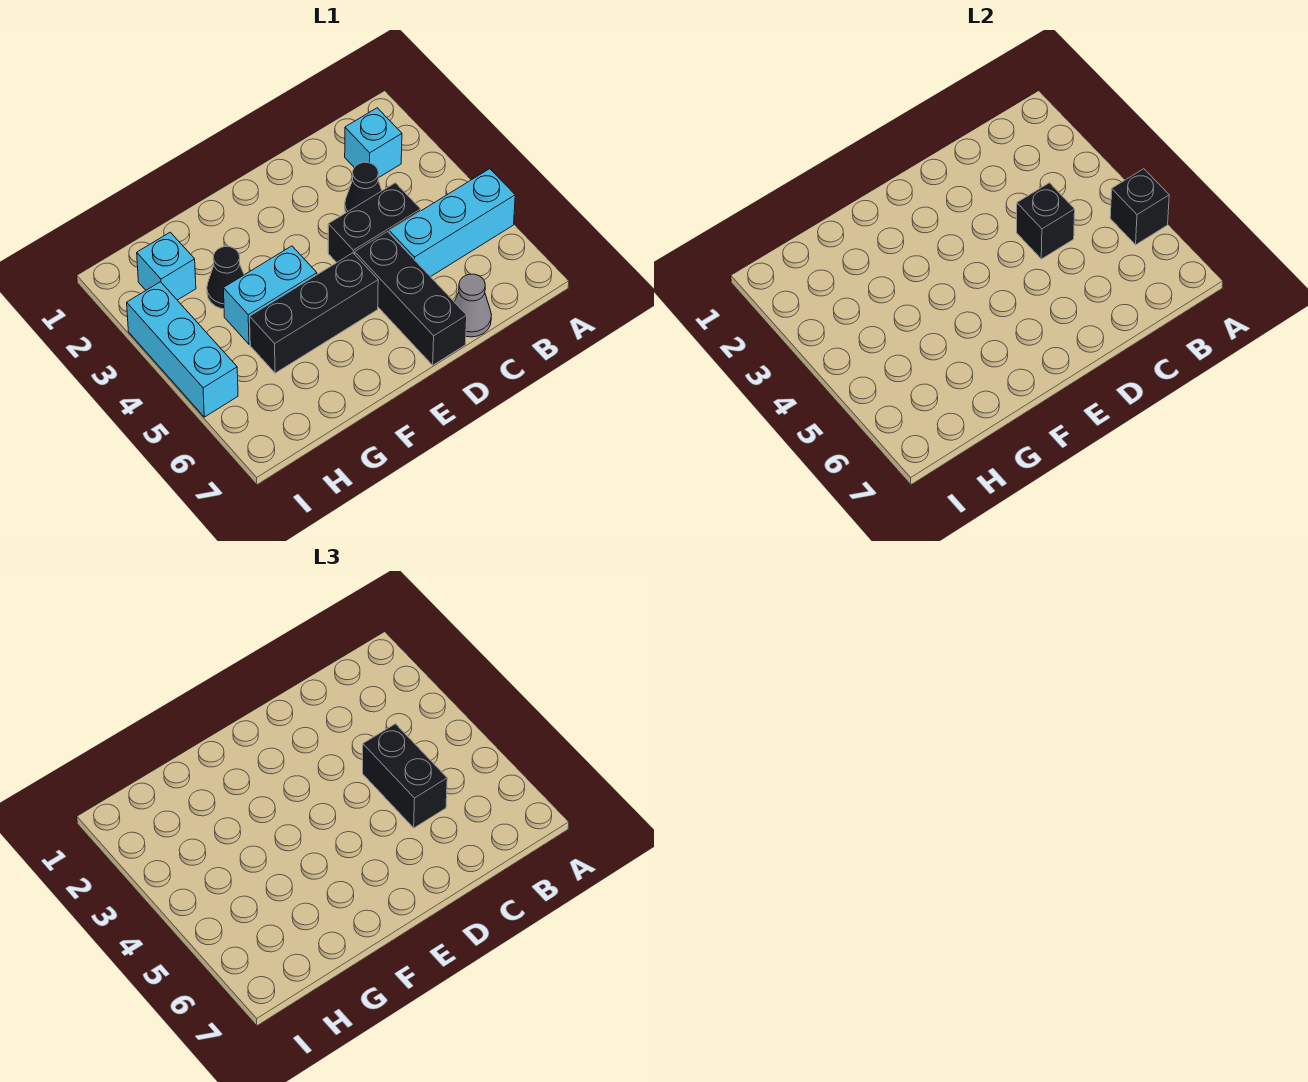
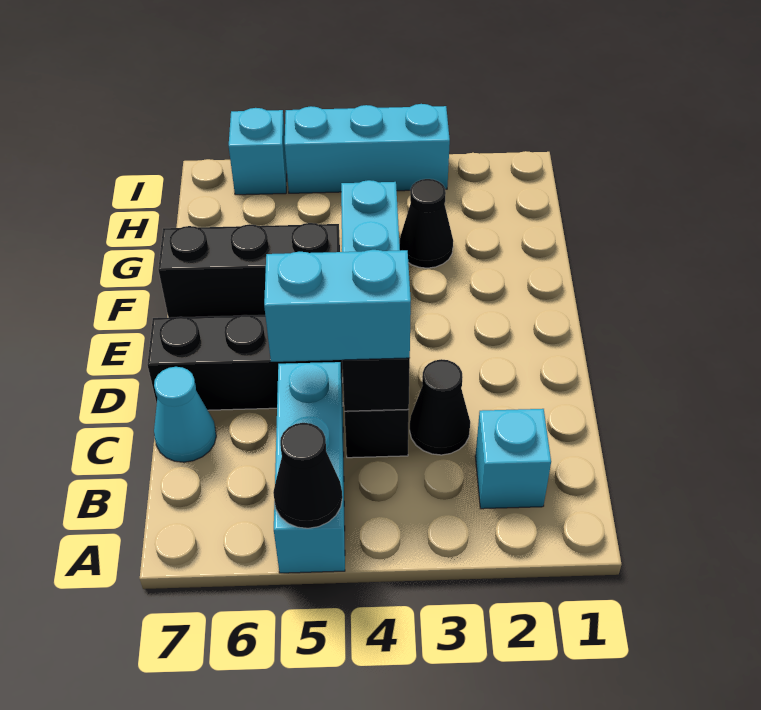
black 1x1 brick [1110,169,1169,245] -> black 1x1 cone [273,423,342,528]
black 1x2 brick [363,724,447,828] -> cyan 1x2 brick [264,250,411,362]
grey 1x1 cone [455,274,491,337] -> cyan 1x1 cone [154,367,216,462]
black 1x3 brick [250,253,378,373] -> black 1x3 brick turned to [158,223,340,318]
cyan 1x1 brick [137,232,196,300] -> cyan 1x1 brick moved to [229,108,287,195]

